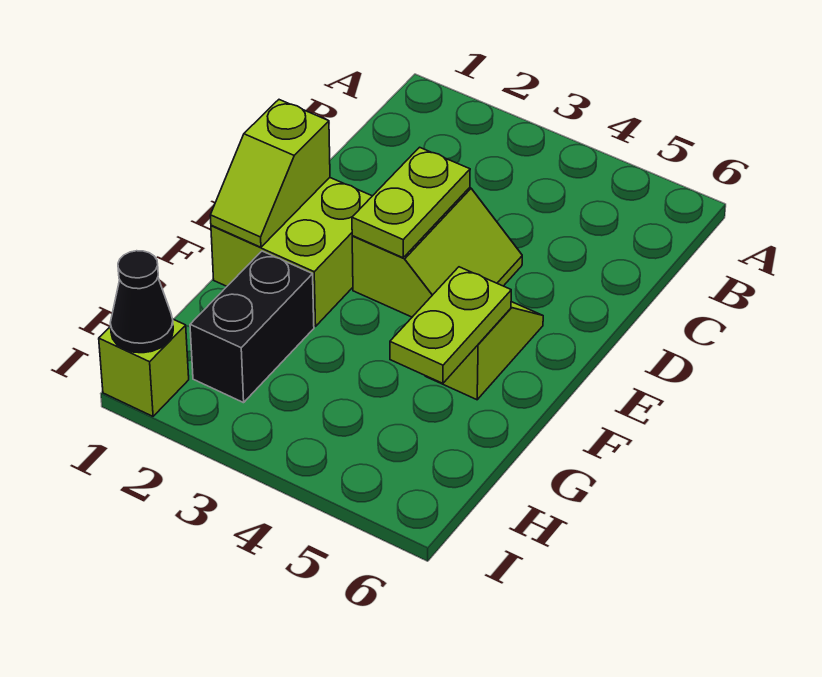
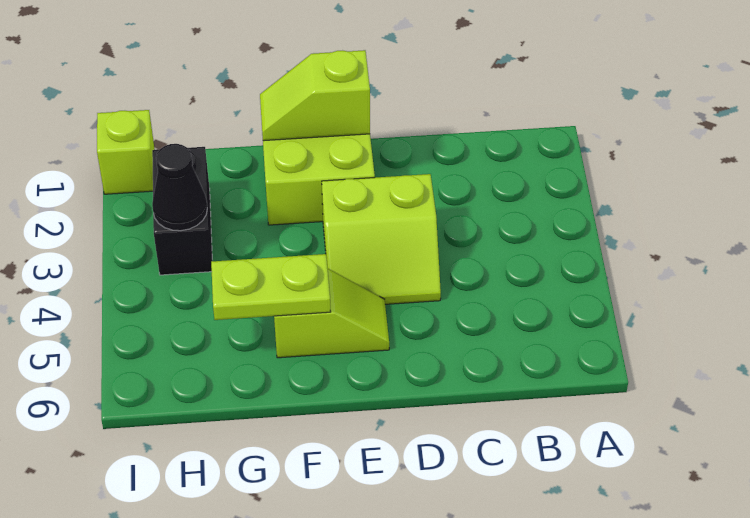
lime 1x2 plate [352,147,470,258] -> none
black 1x2 brick [190,251,314,403] -> black 1x2 brick turned to [152,147,212,275]
black 1x1 cone [110,251,173,353] -> black 1x1 cone moved to [152,144,207,231]

